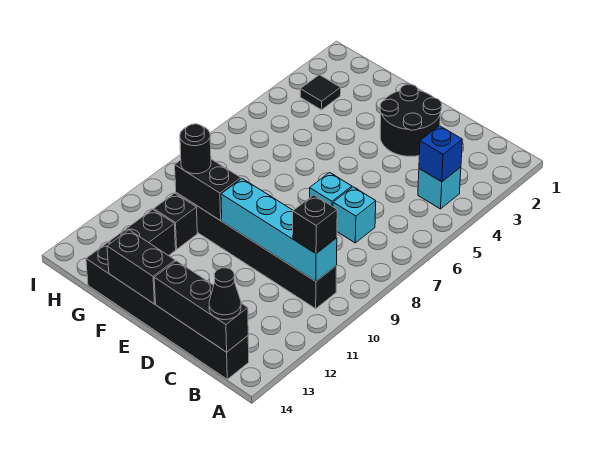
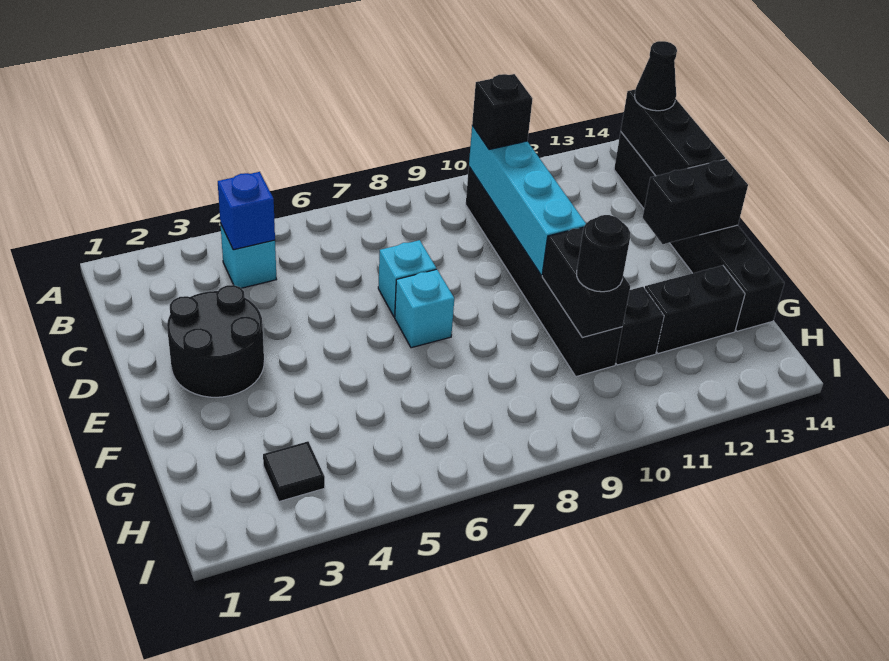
cyan 1x1 brick [333,187,376,243] -> cyan 1x1 brick moved to [395,269,454,348]
black 1x2 brick [107,230,175,304] -> black 1x2 brick turned to [643,159,748,244]

